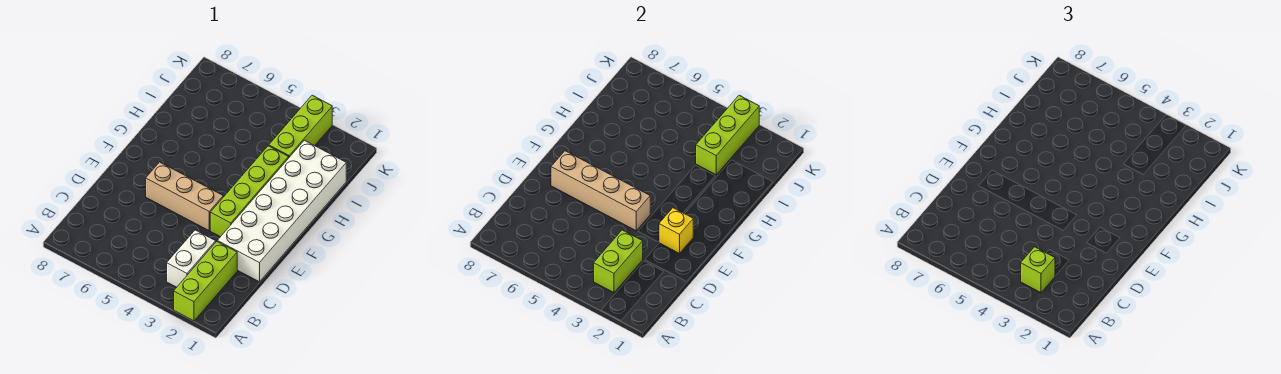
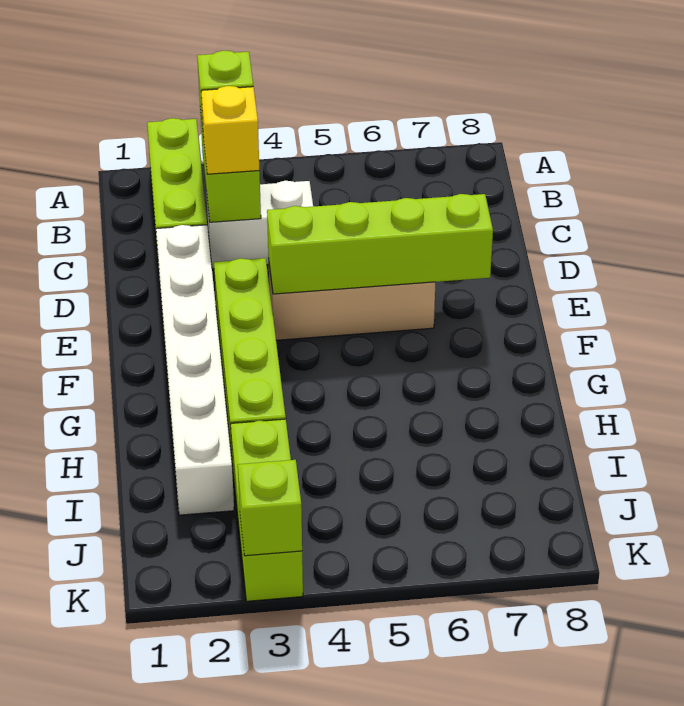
white 1x2 brick [167,230,216,287] -> white 1x2 brick turned to [206,181,313,269]
white 2x6 brick [217,140,346,282] -> white 1x6 brick [156,225,234,515]
yellow 1x1 brick [659,208,693,253] -> yellow 1x1 brick moved to [201,86,259,174]
tan 1x4 brick [551,151,650,231] -> lime 1x4 brick [267,194,493,294]
lime 1x3 brick [696,95,759,175] -> lime 1x1 brick [238,460,302,556]

